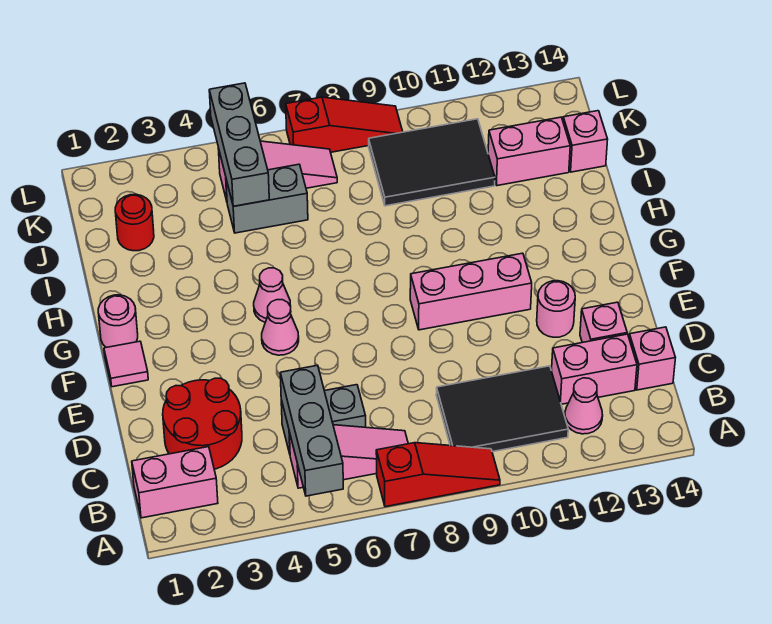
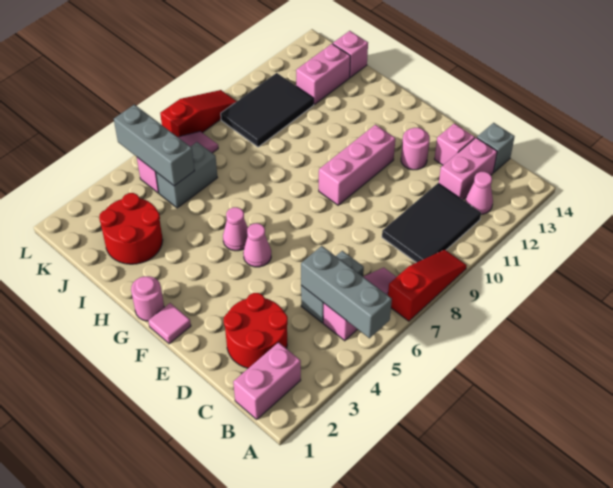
pink 1x1 brick [629,327,675,390] -> grey 1x1 brick [477,123,515,172]
red 1x1 round brick [115,194,154,251] -> red 2x2 round brick [99,193,163,264]

